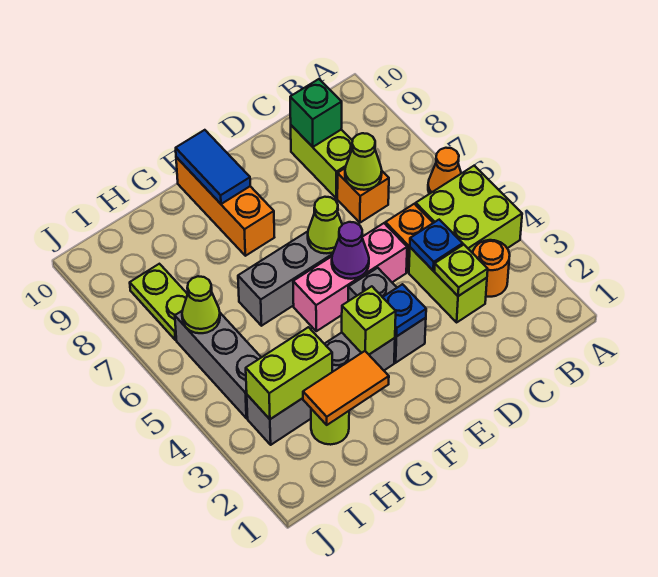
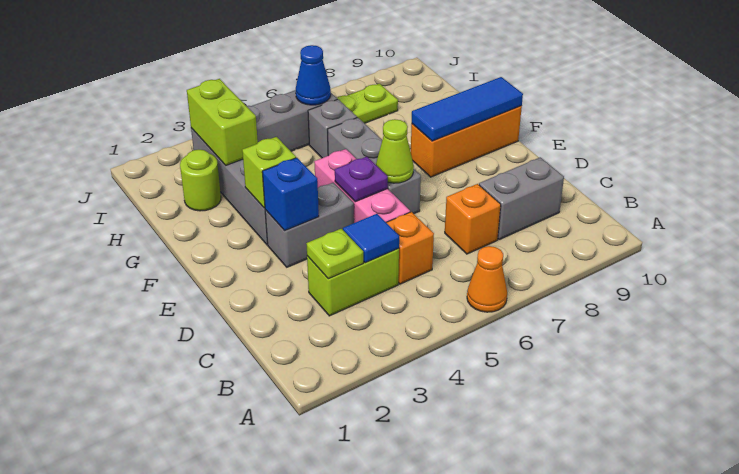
lime 2x2 brick [416,166,522,253] -> none
orange 1x1 round brick [473,240,510,297] -> none
blue 1x1 plate [410,220,463,270] -> blue 1x1 tile [343,214,399,263]
lime 1x1 cone [345,133,382,190] -> none
lime 1x2 brick [291,125,353,198] -> grey 1x2 brick [479,157,564,240]
green 1x1 brick [290,79,342,147] -> none
blue 1x1 plate [383,284,426,337] -> blue 1x1 brick [262,158,319,231]
purple 1x1 cone [332,222,369,279] -> purple 1x1 plate [335,157,388,202]
blue 1x2 tile [176,130,250,204] -> blue 1x3 tile [412,77,523,141]
orange 1x2 tile [303,351,389,425] -> none
none -> grey 1x1 brick [308,99,357,158]
lime 1x1 cone [182,276,220,333] -> blue 1x1 cone [296,45,331,105]

